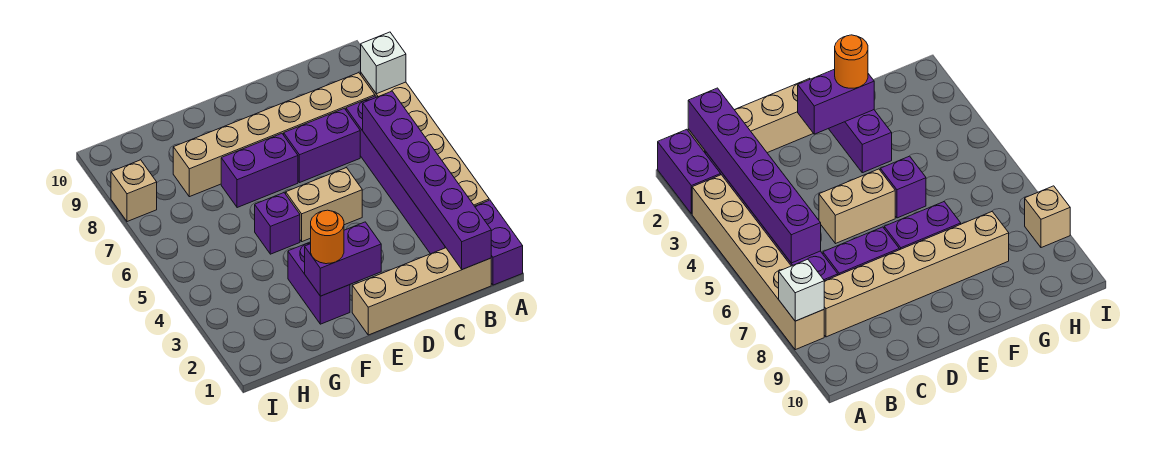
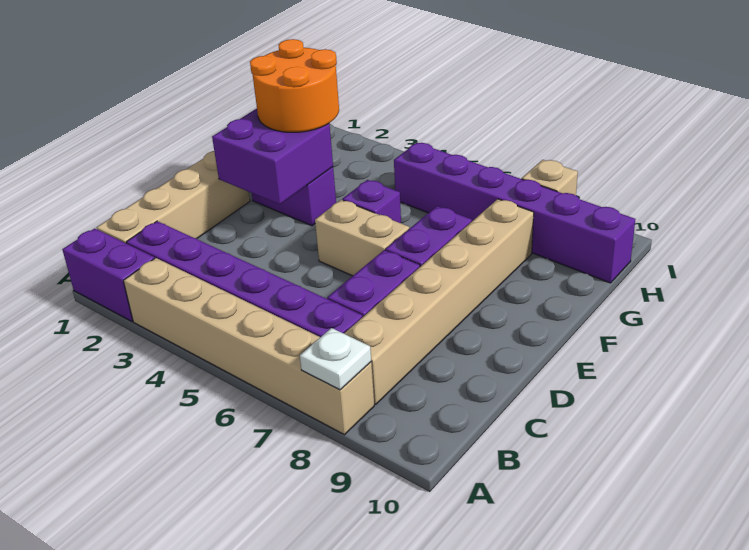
white 1x1 brick [361,32,406,94] -> white 1x1 plate [300,328,371,390]
purple 1x6 brick [363,91,491,270] -> purple 1x6 brick moved to [394,143,635,283]
tan 1x2 brick [286,168,362,242] -> tan 1x2 brick turned to [315,200,409,276]
purple 1x2 brick [305,222,381,296] -> purple 2x2 brick [212,109,333,204]
orange 1x1 round brick [311,210,344,264] -> orange 2x2 round brick [250,39,339,132]

